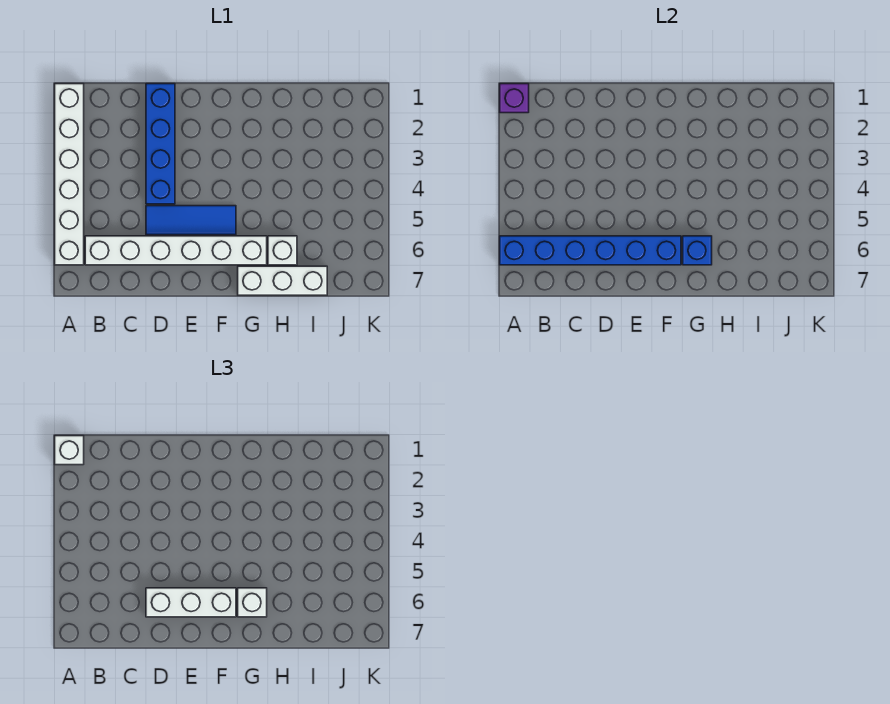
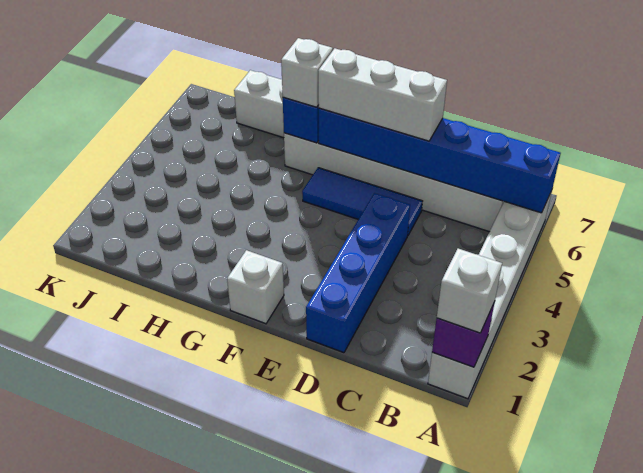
white 1x1 brick [268,236,297,265] -> white 1x1 brick moved to [227,250,284,324]

